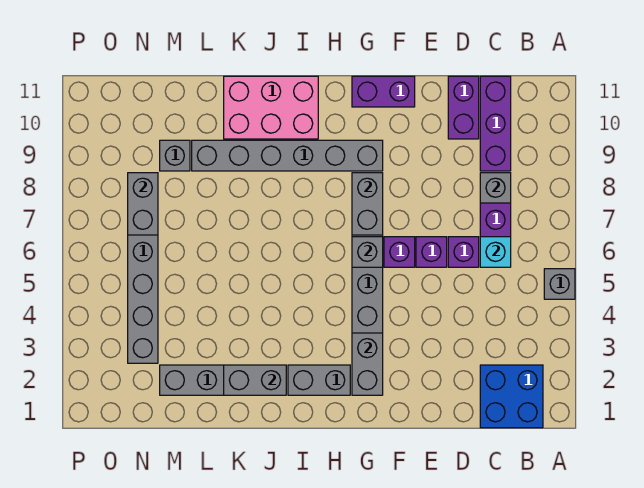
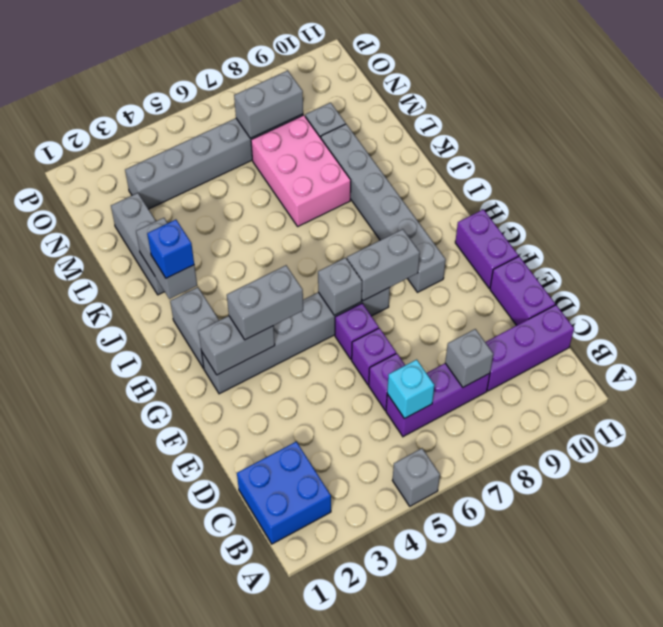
purple 1x2 brick [448,76,479,139] -> purple 1x2 brick turned to [490,256,555,325]
none -> grey 1x2 brick [227,265,303,340]
pink 2x3 brick [224,76,318,139] -> pink 2x3 brick moved to [251,115,351,226]
none -> blue 1x1 brick [147,220,194,278]

